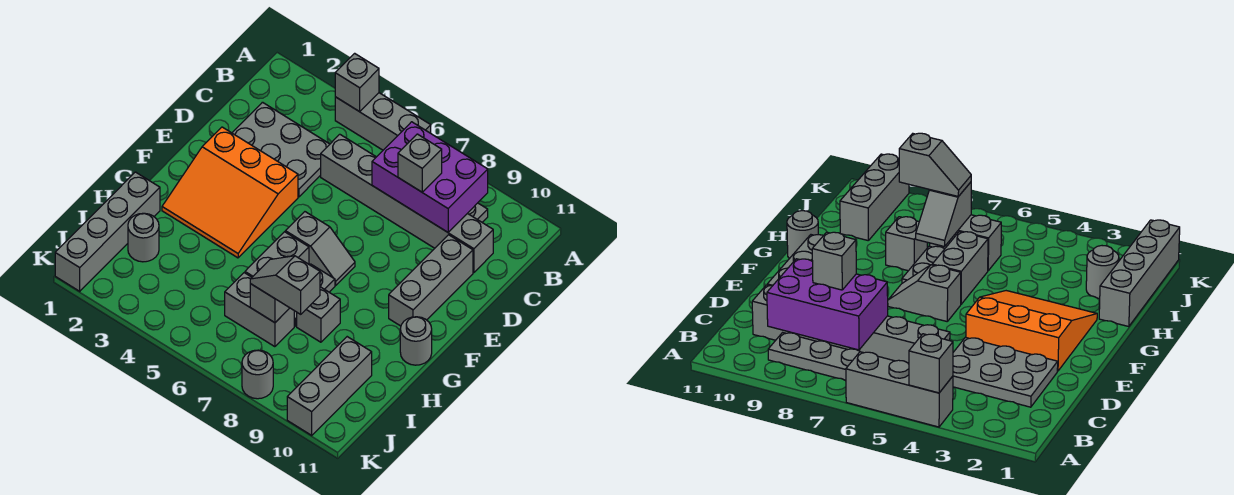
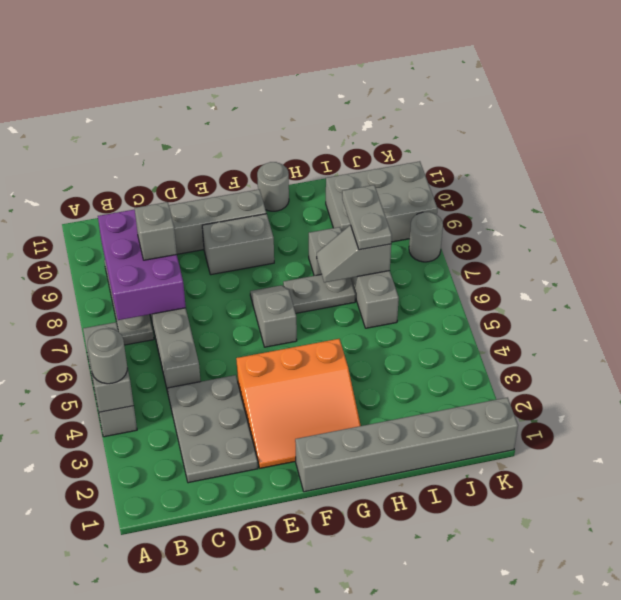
orange 3x3 slope [162,127,298,258] -> orange 3x3 slope turned to [236,339,361,468]
grey 1x2 brick [245,232,309,277] -> grey 1x2 brick moved to [202,214,274,275]
grey 1x4 brick [55,172,160,291] -> grey 1x6 brick [295,398,518,492]
grey 1x1 round brick [128,213,159,262] -> grey 1x1 round brick moved to [88,328,127,384]
grey 1x2 slope [250,256,320,314] -> grey 1x2 plate [342,185,392,250]
grey 1x3 brick [287,337,372,435] -> grey 2x3 brick [326,161,438,242]

